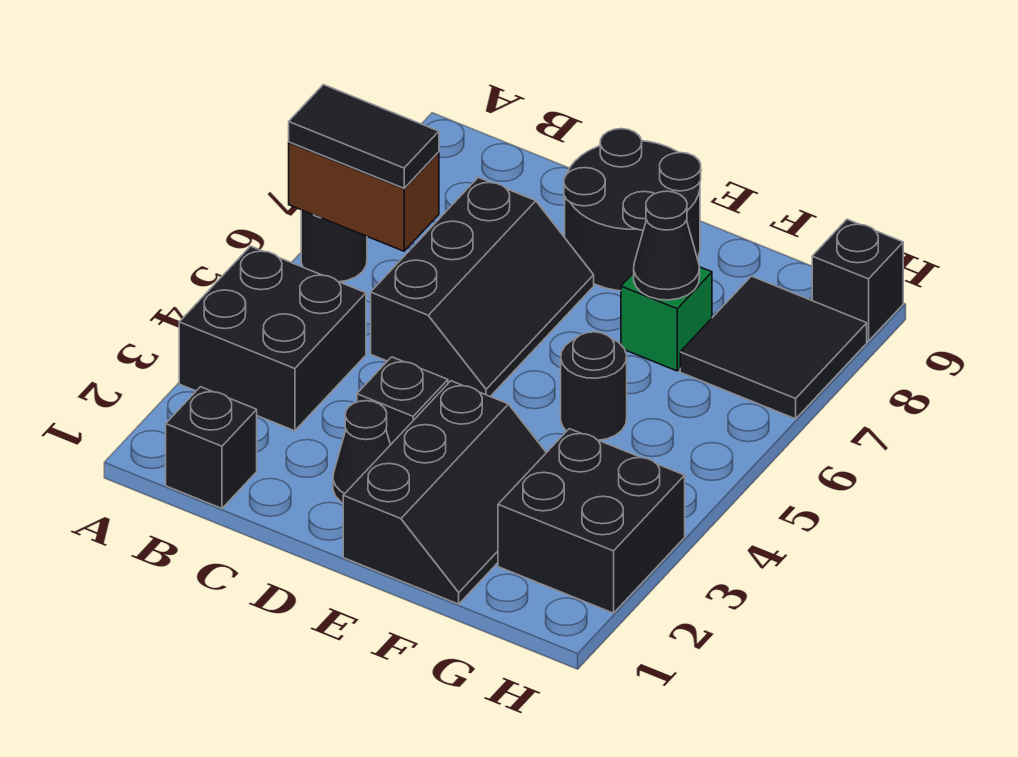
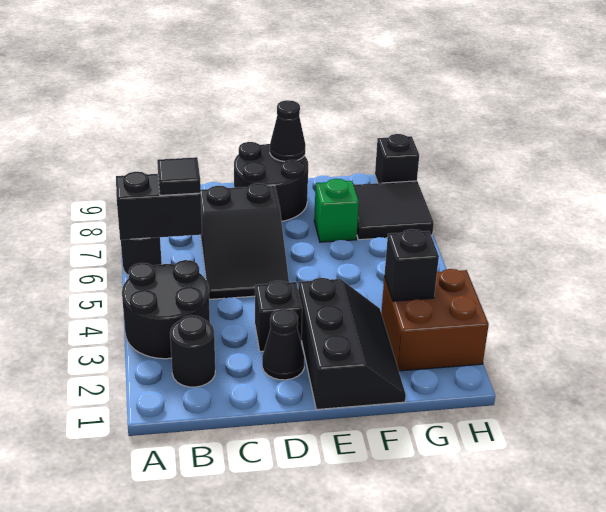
black 2x2 brick [179,246,366,431] -> black 2x2 round brick [122,260,210,359]
brown 1x2 brick [289,142,439,251] -> black 1x2 brick [116,172,202,240]
black 1x2 tile [289,85,439,188] -> black 1x1 tile [157,157,201,195]
black 1x1 brick [166,387,257,508] -> black 1x1 brick moved to [384,229,439,301]
black 2x3 slope [371,178,594,396] -> black 2x3 slope turned to [201,183,289,299]
black 1x1 round brick [561,332,627,440] -> black 1x1 round brick moved to [170,315,215,387]
black 1x1 cone [634,191,700,300] -> black 1x1 cone moved to [270,100,306,162]
black 2x2 brick [498,429,685,613] -> brown 2x2 brick [381,269,489,371]

